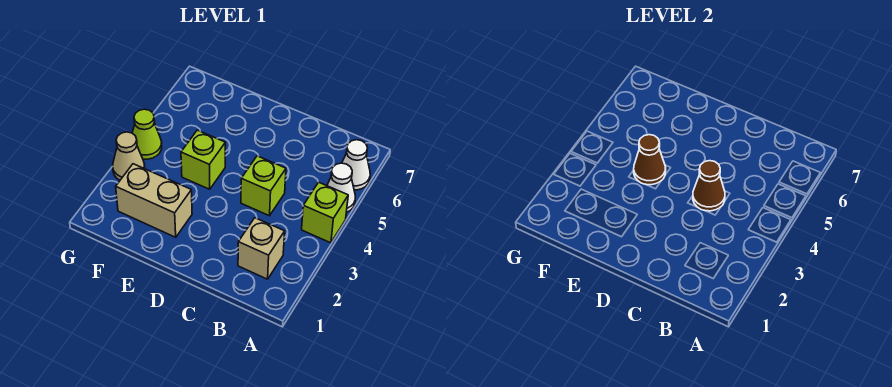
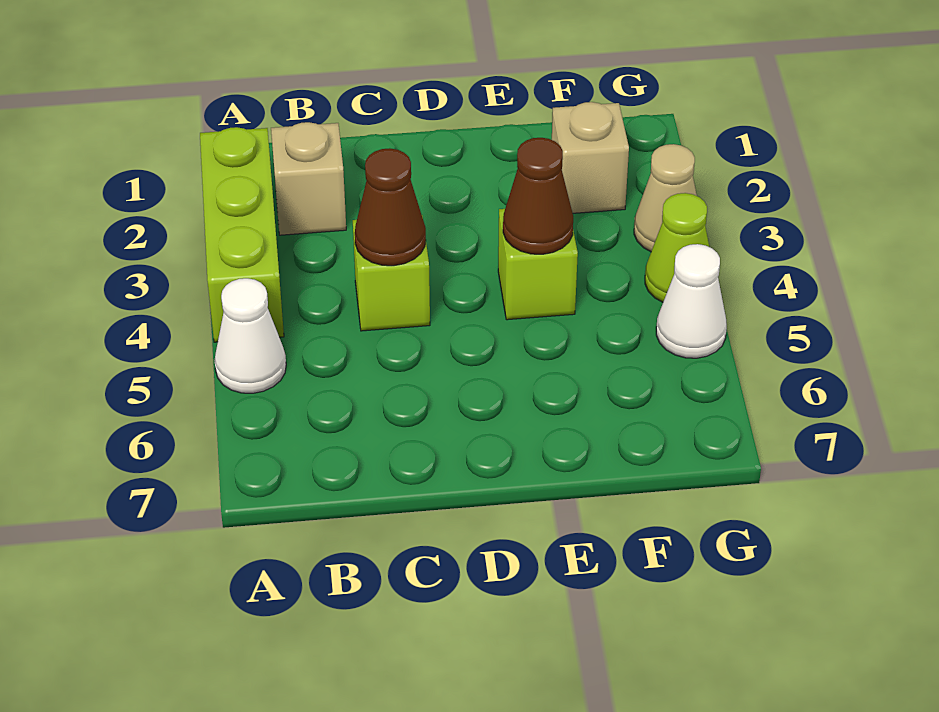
lime 1x1 brick [302,182,348,243] -> lime 1x3 brick [200,127,284,342]
white 1x1 cone [342,140,370,190] -> white 1x1 cone moved to [656,244,727,358]
tan 1x2 brick [116,164,192,237] -> tan 1x1 brick [552,102,629,213]

